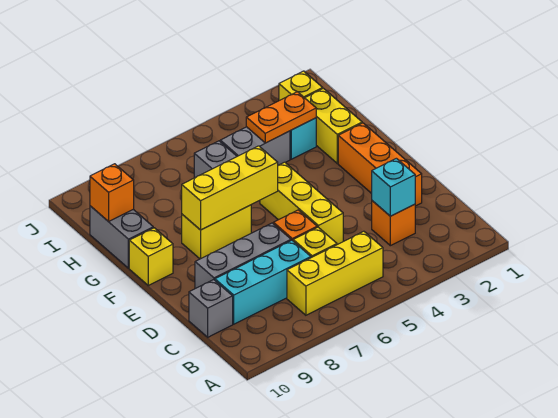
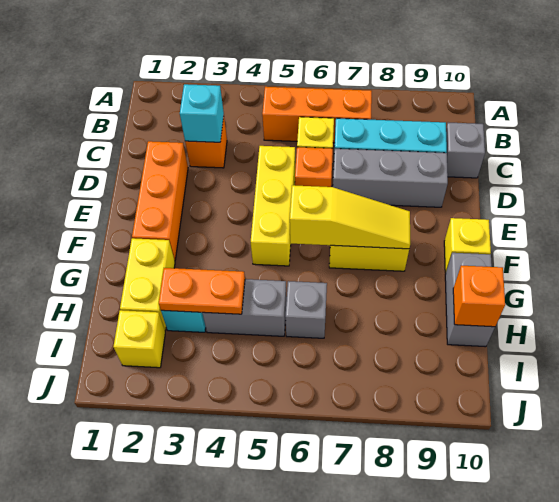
yellow 1x3 brick [287,231,383,315] -> orange 1x3 brick [262,87,372,143]
yellow 1x3 brick [182,146,278,230] -> yellow 1x3 slope [290,185,410,249]

